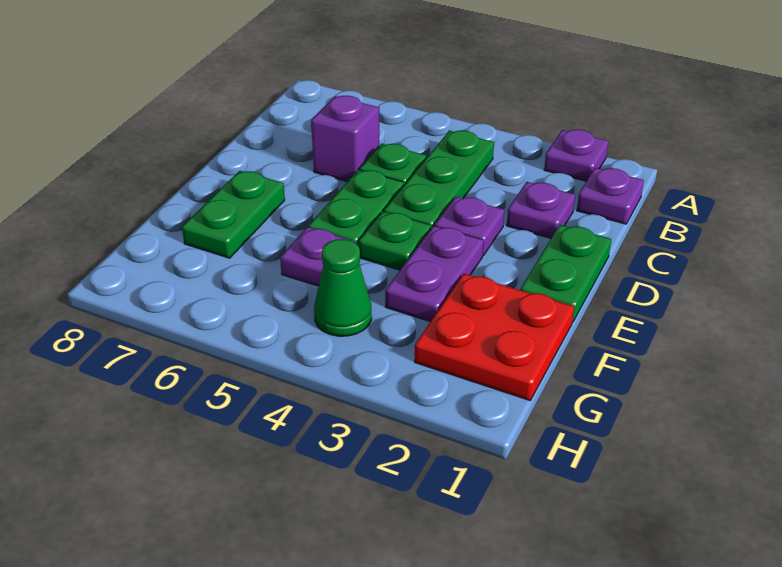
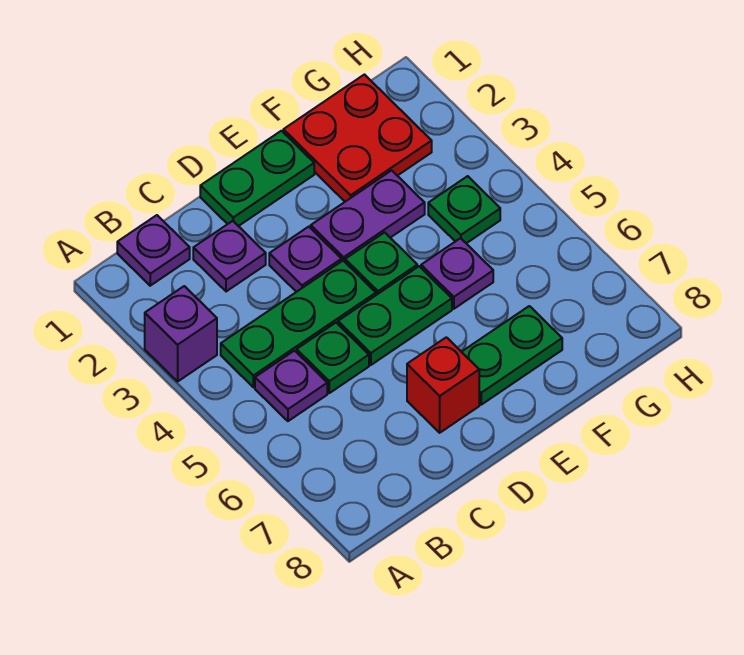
purple 1x1 plate [544,130,608,181] -> purple 1x1 plate moved to [255,351,327,421]
purple 1x1 brick [311,96,379,182] -> purple 1x1 brick moved to [145,286,217,381]
none -> red 1x1 brick [407,337,479,433]
green 1x1 cone [314,239,372,336] -> green 1x1 plate [428,176,500,243]

